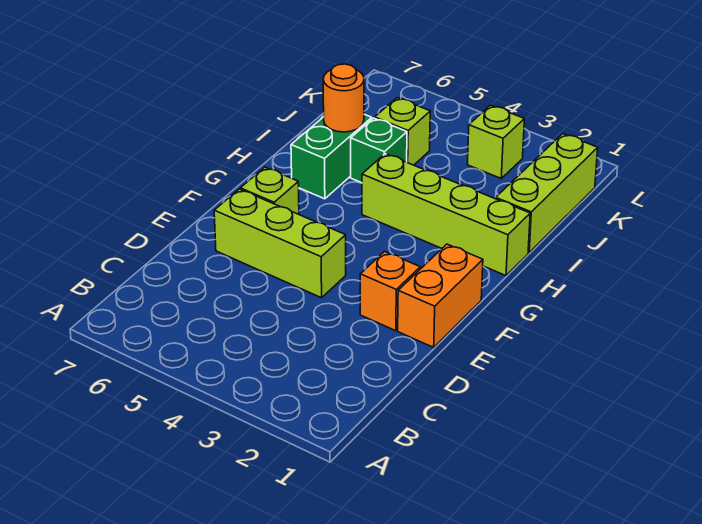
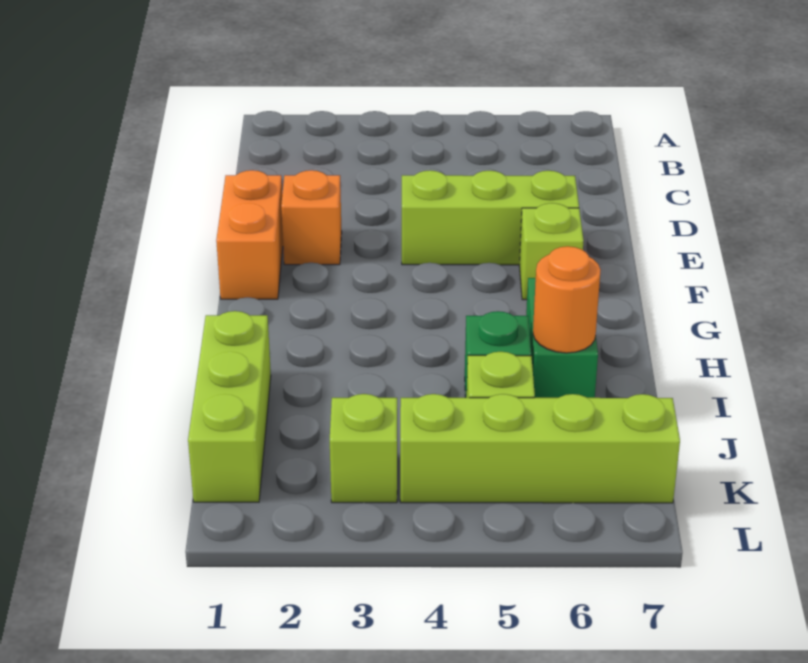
lime 1x4 brick [362,154,530,276] -> lime 1x4 brick moved to [400,394,680,503]

